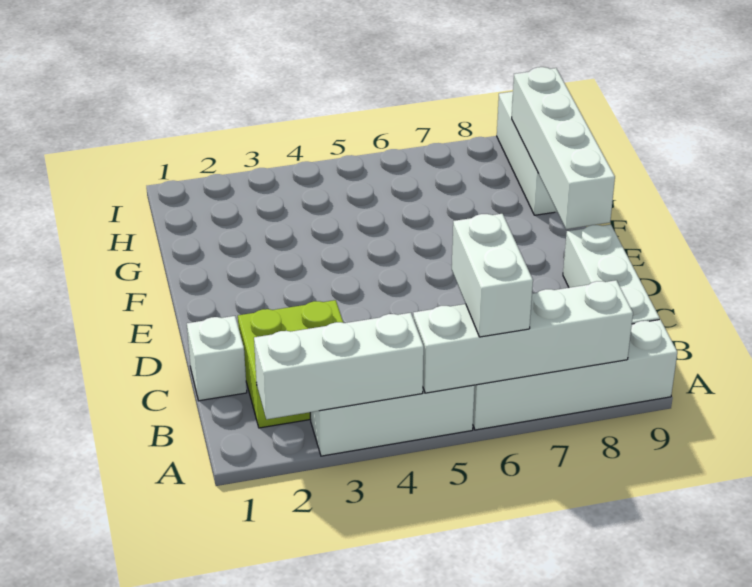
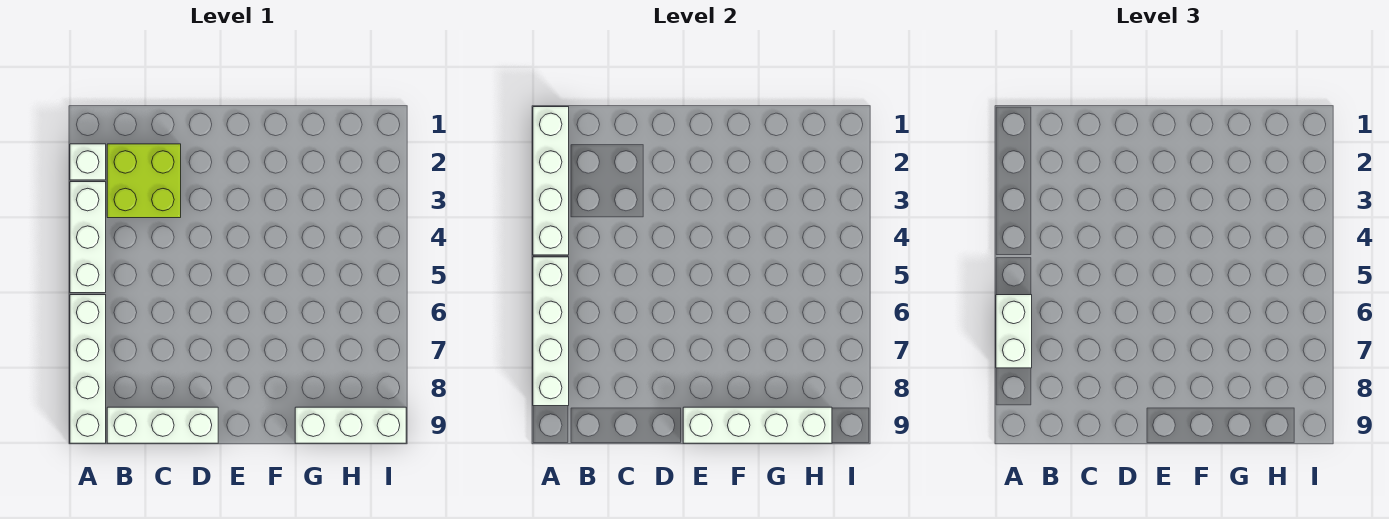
white 1x3 brick [254,313,424,419] -> white 1x4 brick [533,107,569,255]
white 1x2 brick [452,214,533,337] -> white 1x2 brick turned to [996,295,1032,368]
white 1x1 brick [187,316,247,401] -> white 1x1 brick moved to [70,144,106,180]

